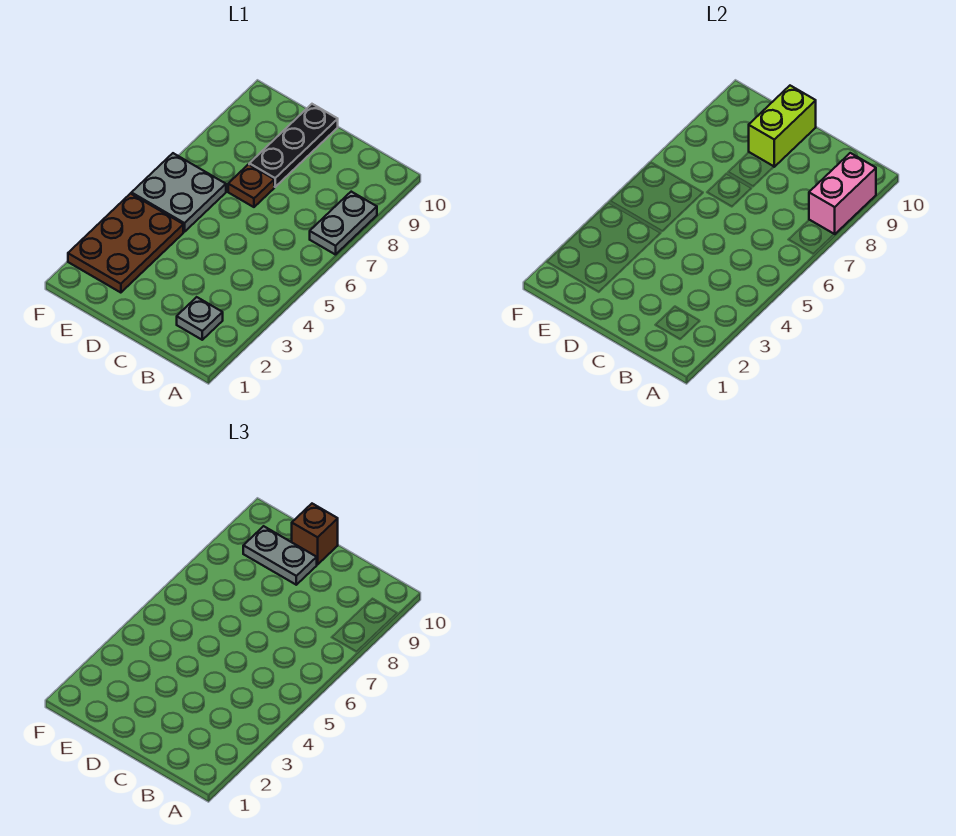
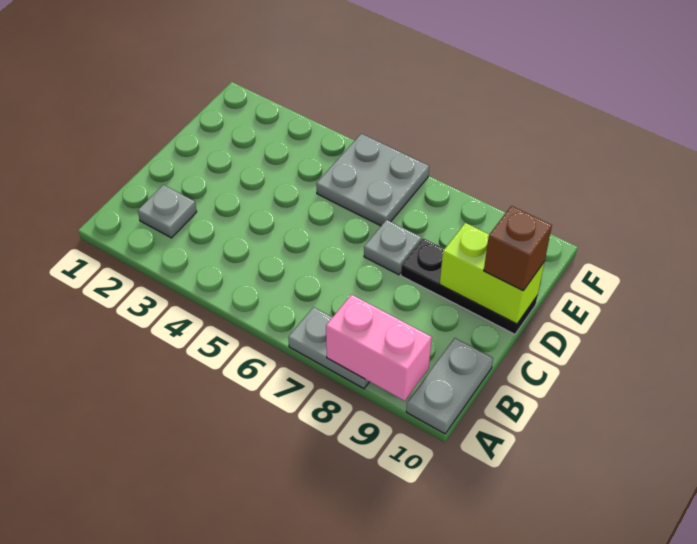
brown 1x1 plate [228,164,274,207] -> grey 1x1 plate [364,220,422,275]
grey 1x2 plate [243,526,317,585] -> grey 1x2 plate moved to [406,338,493,434]
brown 2x3 plate [68,194,183,293] -> none

